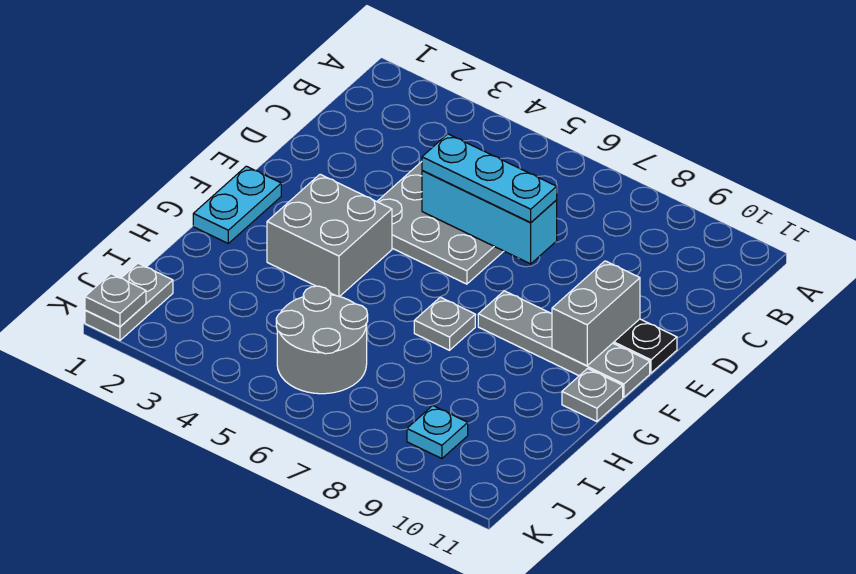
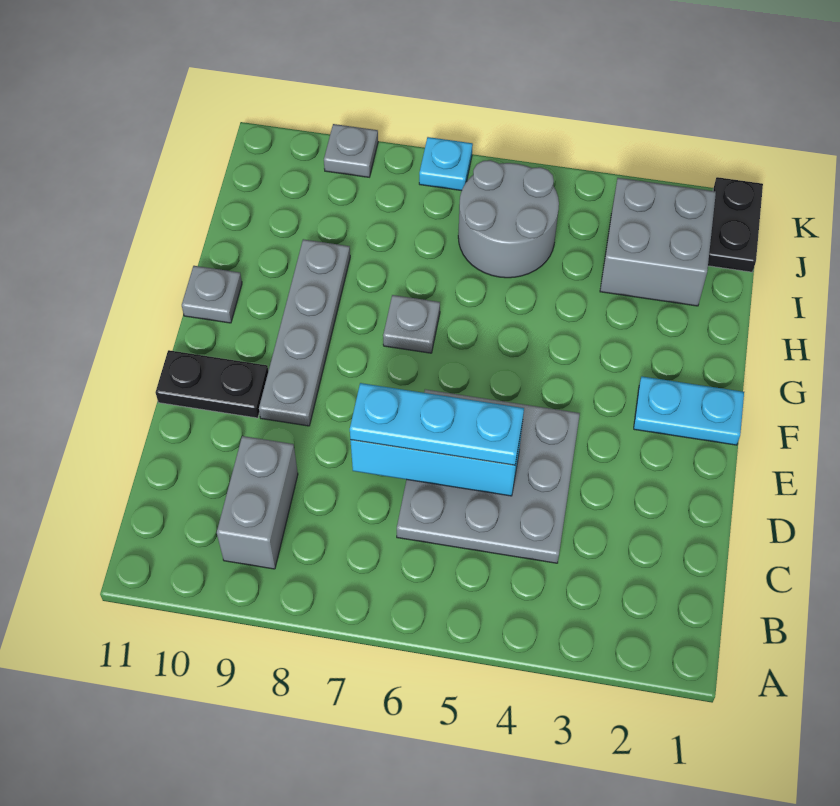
grey 1x2 brick [552,261,640,366] -> grey 1x2 brick moved to [217,436,298,569]
cyan 1x2 plate [193,166,281,243] -> cyan 1x2 plate turned to [634,377,744,445]
grey 2x2 brick [267,174,392,297] -> grey 2x2 brick moved to [600,178,716,306]
grey 1x4 plate [478,291,650,397] -> grey 1x4 plate turned to [259,239,350,426]
grey 1x2 plate [85,263,173,340] -> black 1x2 plate [708,177,763,272]
cyan 1x1 plate [407,406,468,459] -> cyan 1x1 plate moved to [419,137,473,191]
grey 1x1 plate [85,274,146,327] -> grey 1x1 plate moved to [324,124,378,177]

